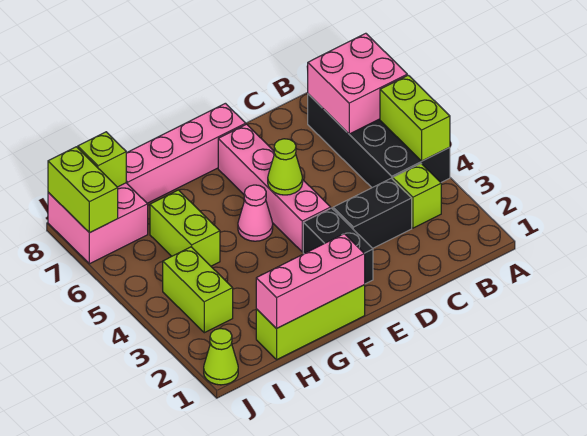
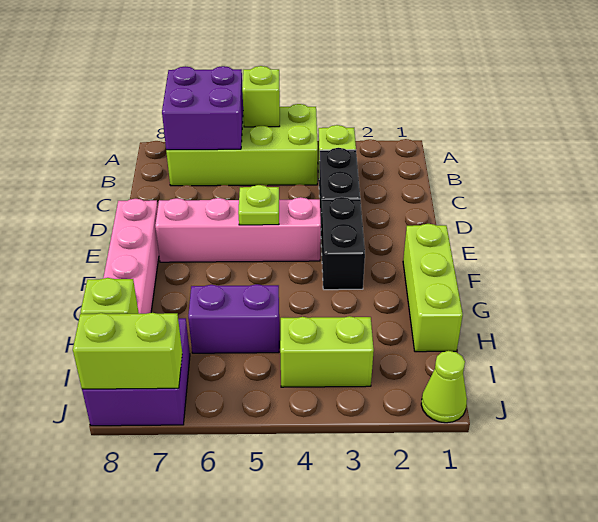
black 2x4 brick [308,94,450,188] -> lime 2x4 brick [166,104,318,186]
lime 1x2 brick [380,75,450,161] -> lime 1x1 brick [242,66,280,127]
pink 2x2 brick [308,33,407,134] -> purple 2x2 brick [162,66,243,150]
black 1x2 brick [303,208,373,284] -> black 1x2 brick turned to [321,197,365,290]
lime 1x1 cone [268,139,303,195] -> lime 1x1 plate [238,185,279,225]
pink 1x3 brick [256,234,365,329] -> none
pink 1x1 cone [238,185,273,241] -> none
lime 1x2 brick [150,190,220,266] -> purple 1x2 brick [188,284,279,353]
pink 2x2 brick [48,183,148,264] -> purple 2x2 brick [82,318,190,426]

